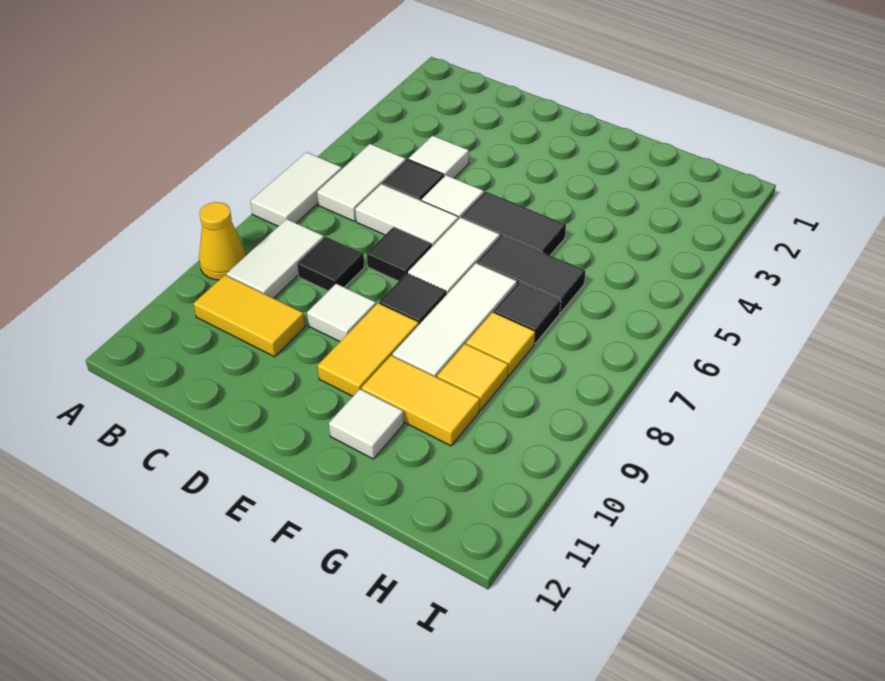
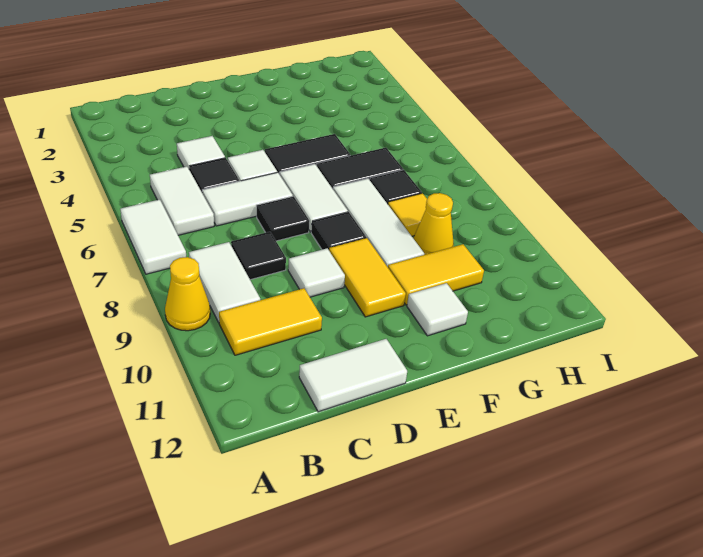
none -> white 1x2 tile [299,339,407,412]
yellow 1x1 tile [437,344,508,410] -> yellow 1x1 cone [413,193,454,255]

